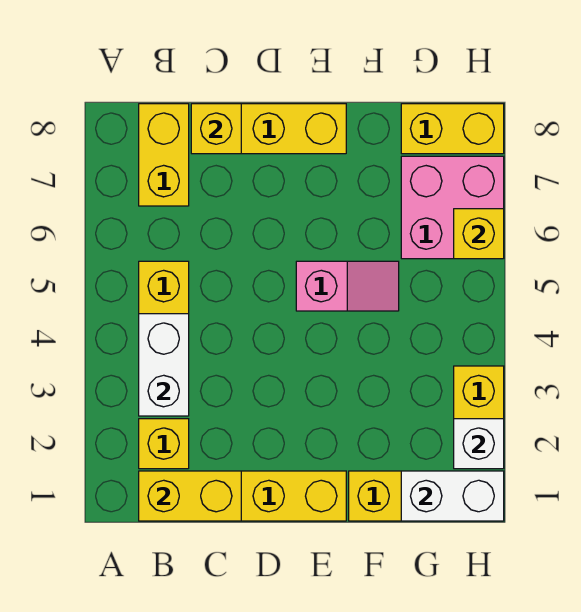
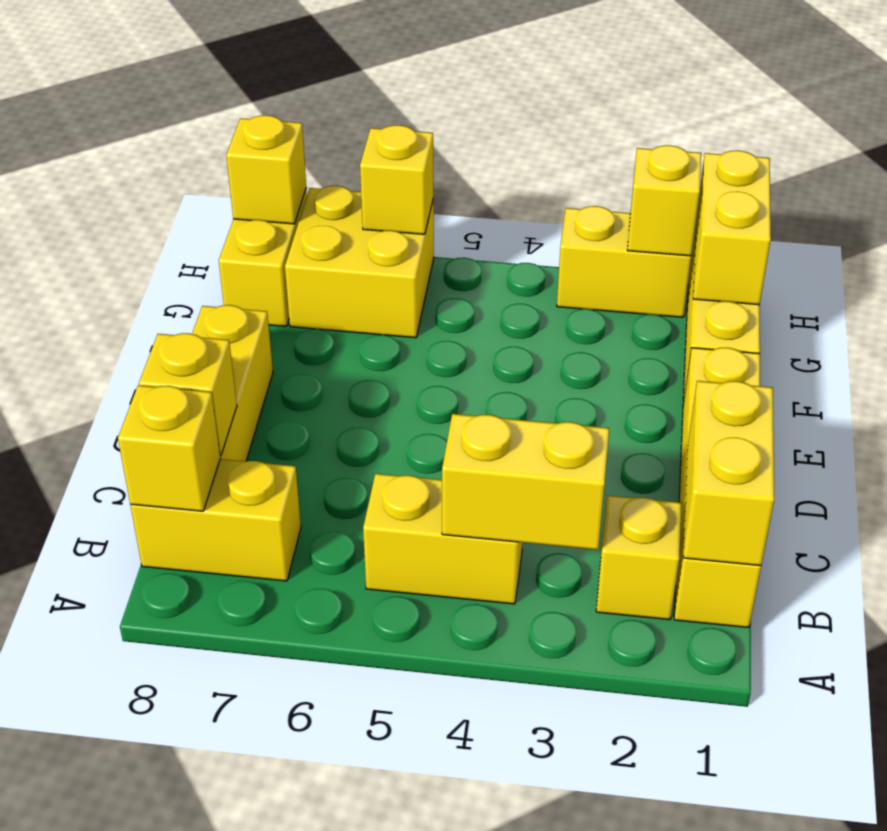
white 1x2 brick [139,314,189,416] -> yellow 1x2 brick [442,414,609,550]
none -> yellow 1x1 brick [118,385,220,511]
pink 1x2 slope [296,261,399,311] -> none
white 1x2 brick [401,471,504,521] -> yellow 1x2 brick [693,150,771,305]
pink 2x2 brick [401,156,504,259] -> yellow 2x2 brick [285,186,434,338]
white 1x1 brick [454,419,504,469] -> yellow 1x1 brick [628,145,701,256]
none -> yellow 1x1 brick [226,115,306,224]

